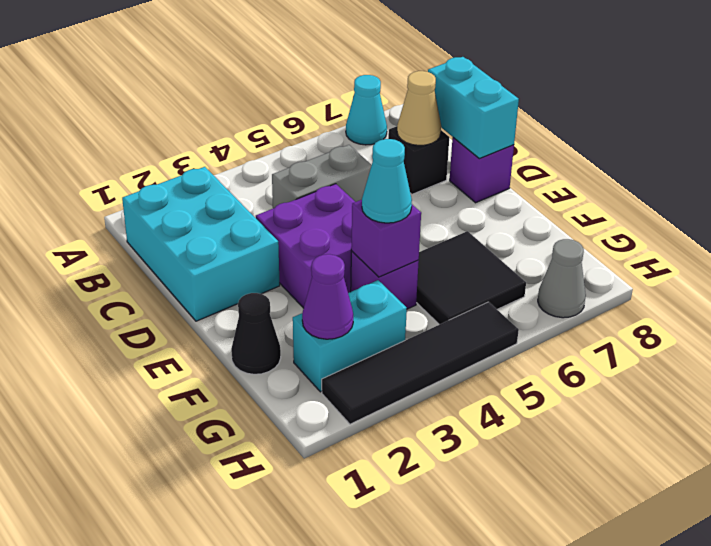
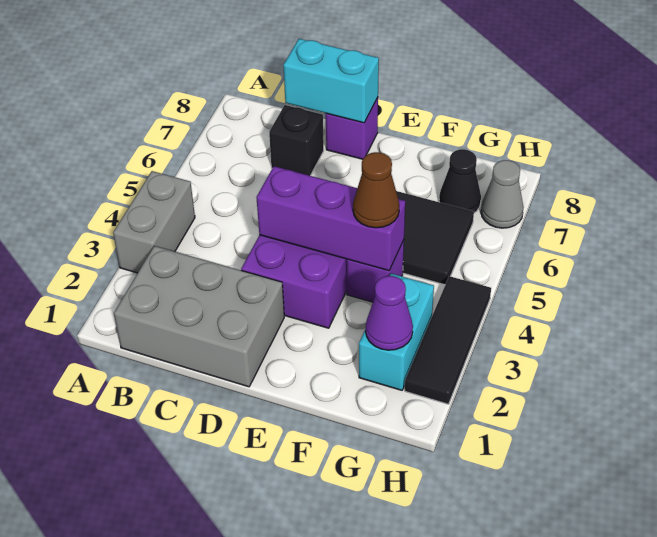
cyan 1x1 cone [346,75,387,145] -> none
cyan 2x3 brick [122,167,280,321] -> grey 2x3 brick [114,246,284,387]
grey 1x2 brick [272,145,372,208] -> grey 1x2 brick moved to [113,171,195,273]
tan 1x1 cone [397,71,441,145] -> none
black 1x1 cone [231,293,281,374] -> black 1x1 cone moved to [439,149,481,213]
purple 1x1 brick [351,200,421,277] -> purple 1x3 brick [256,166,405,271]
cyan 1x1 cone [362,139,412,223] -> brown 1x1 cone [353,152,399,228]
black 1x4 tile [322,302,519,424] -> black 1x3 tile [405,276,491,404]

